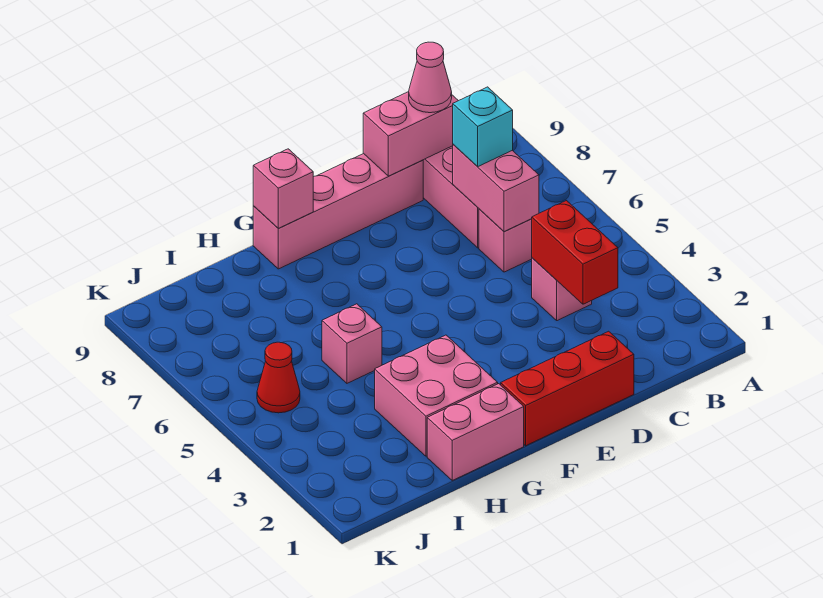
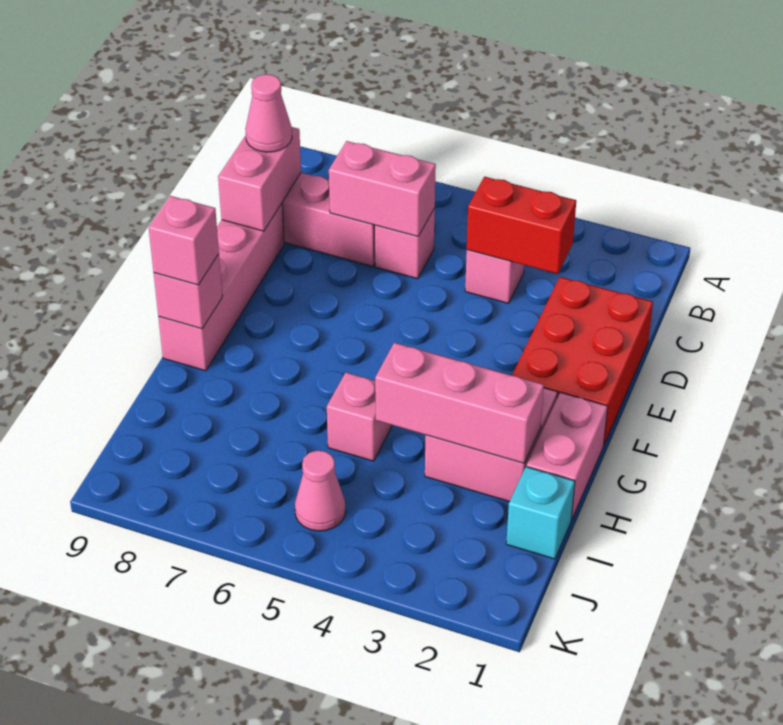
cyan 1x1 brick [453,87,513,167] -> cyan 1x1 brick moved to [506,467,575,559]
red 1x3 brick [501,331,634,446] -> red 2x3 brick [512,277,653,444]
none -> pink 1x1 brick [149,196,219,285]
none -> pink 1x3 brick [375,343,544,463]
red 1x1 cone [257,342,300,413] -> pink 1x1 cone [295,451,346,531]

